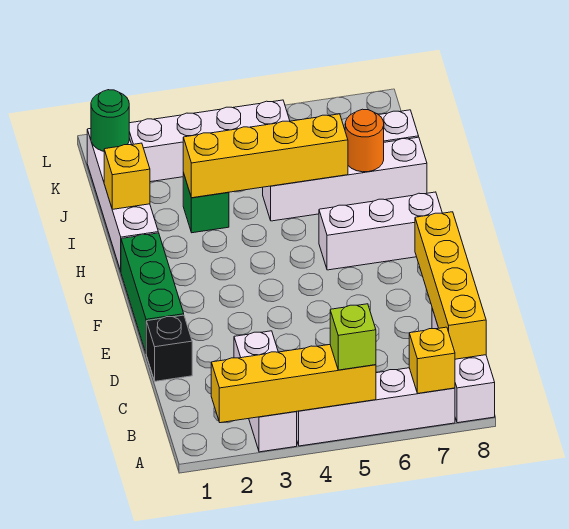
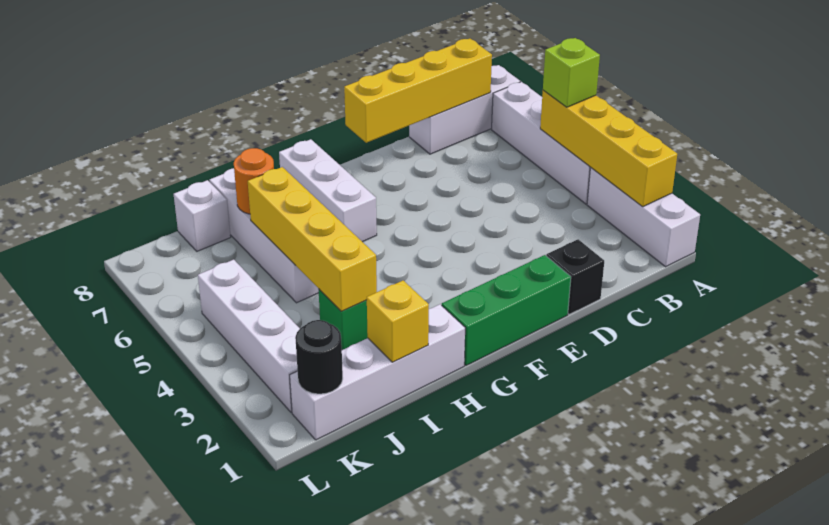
white 1x3 brick [234,331,297,452] -> white 1x3 brick turned to [587,168,700,267]
yellow 1x1 brick [409,327,455,393] -> none
green 1x1 round brick [91,90,129,151] -> black 1x1 round brick [295,320,343,394]

